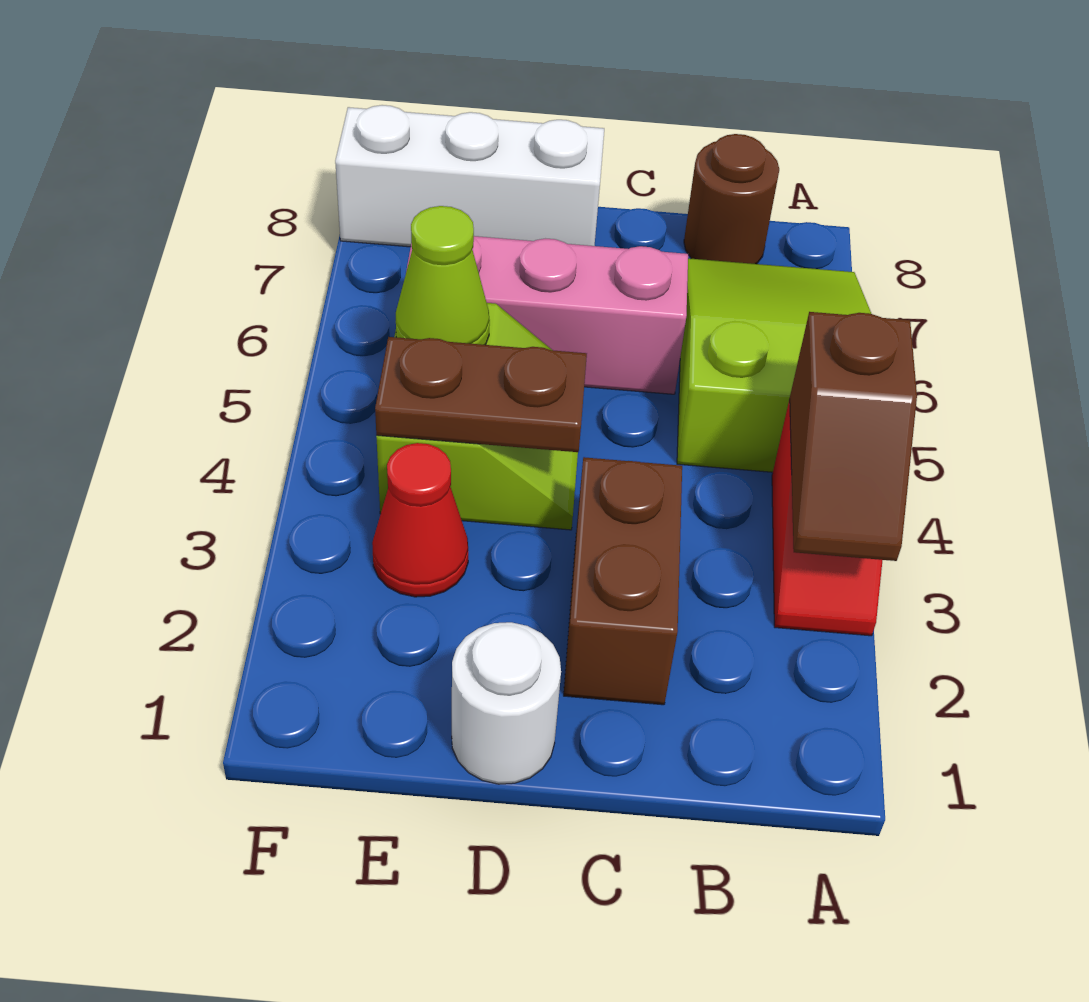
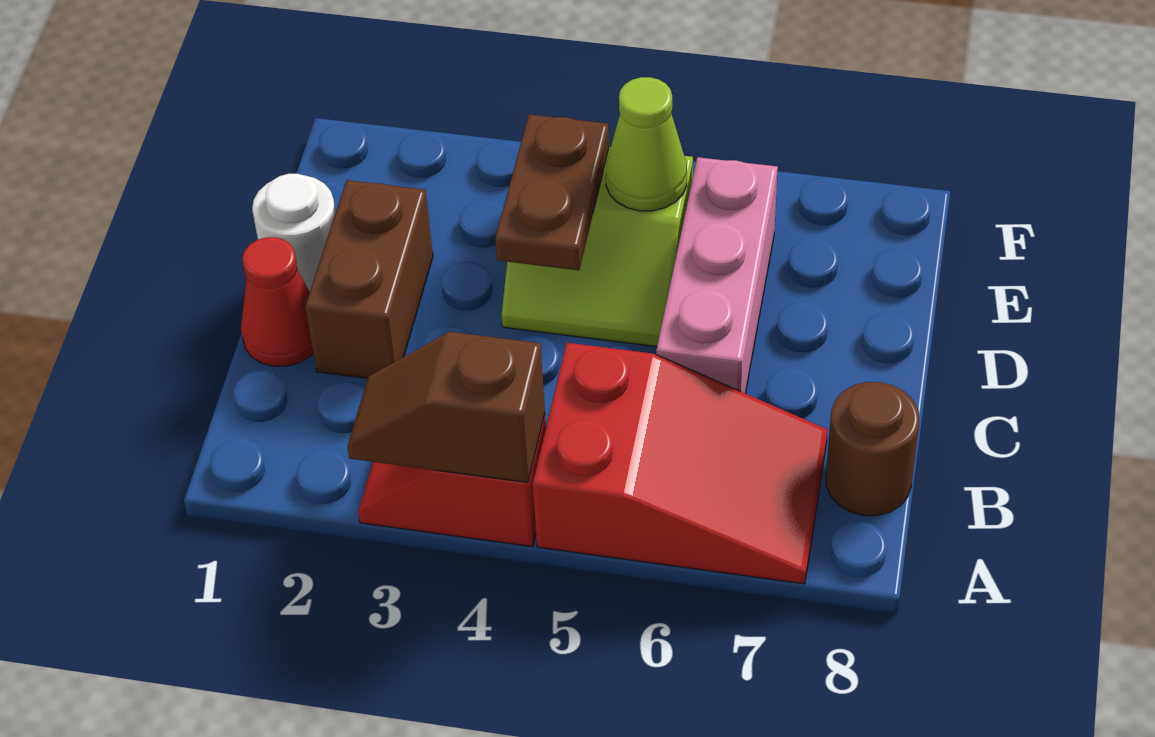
lime 2x3 slope [677,258,871,472] -> red 2x3 slope [533,343,828,584]
brown 1x2 brick [564,457,682,705] -> brown 1x2 brick turned to [305,180,433,378]
white 1x3 brick [335,105,604,247] -> none
red 1x1 cone [372,443,468,597] -> red 1x1 cone moved to [241,237,313,366]

